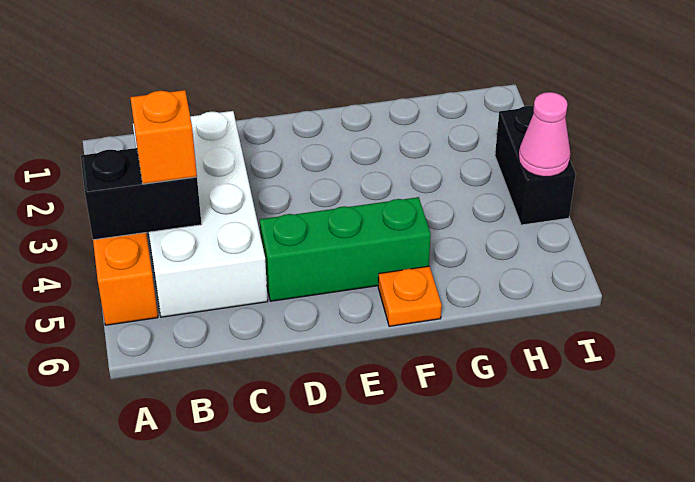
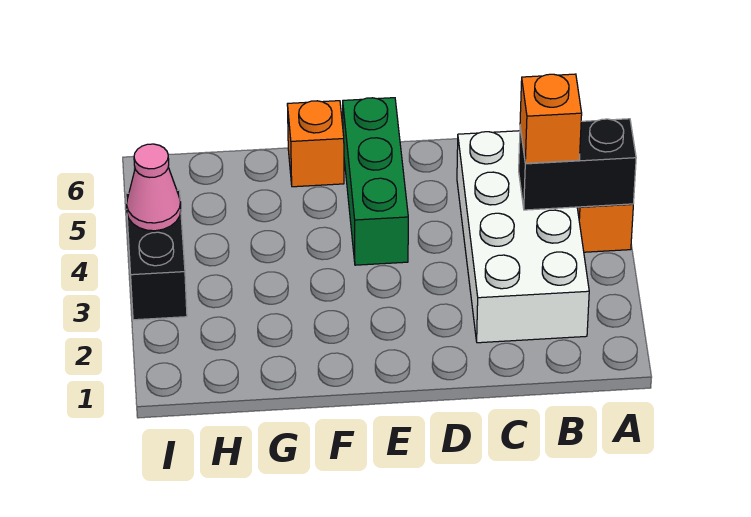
green 1x3 brick [260,197,431,301] -> green 1x3 brick turned to [343,98,408,265]
orange 1x1 plate [378,266,442,326] -> orange 1x1 brick [287,101,344,187]

